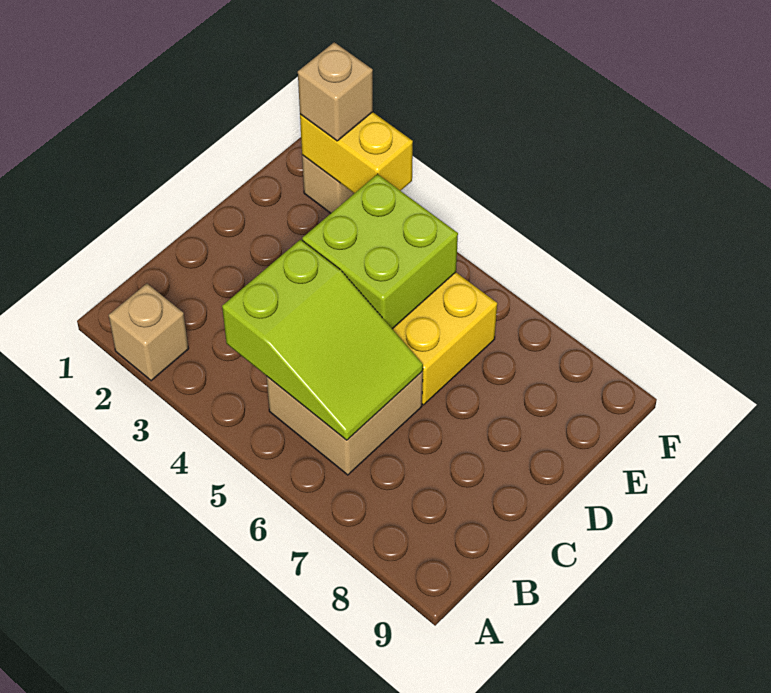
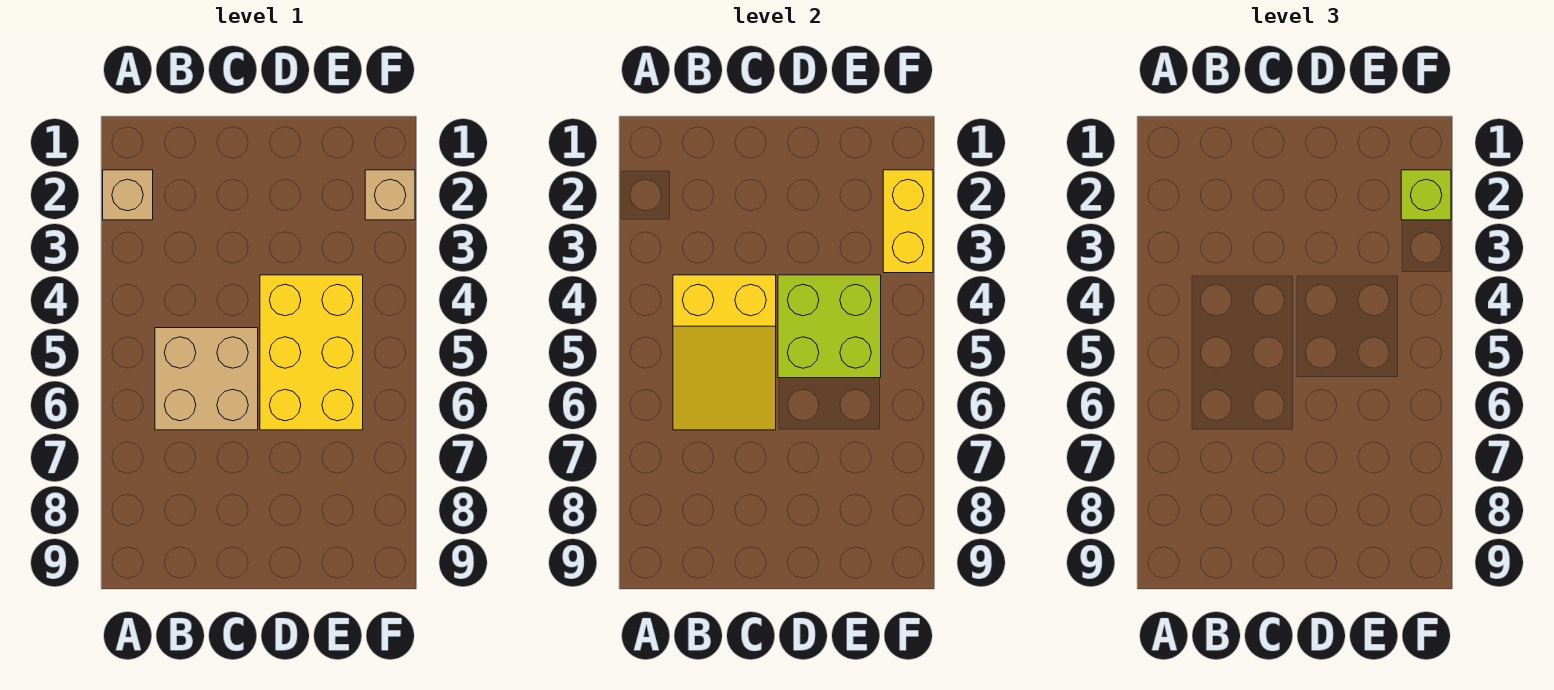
lime 2x3 slope [222,240,423,440] -> yellow 2x3 slope [673,275,776,430]
tan 1x1 brick [298,42,373,141] -> lime 1x1 brick [1401,170,1451,220]

